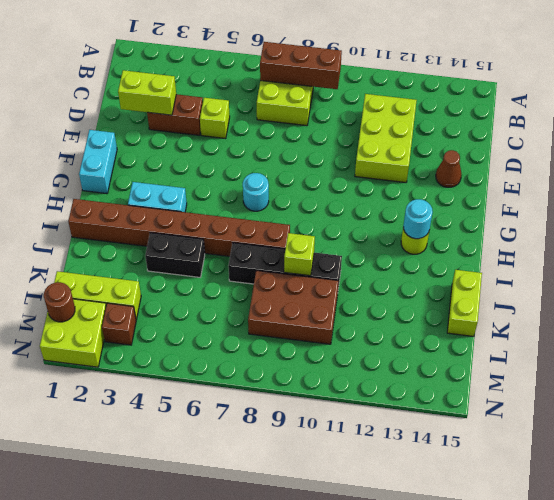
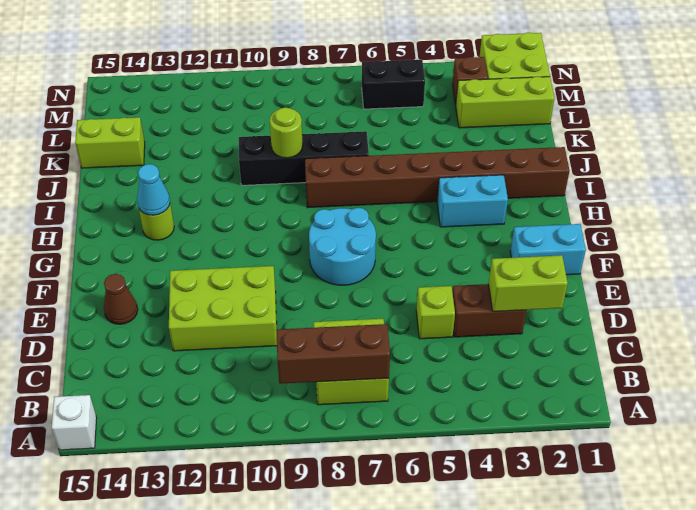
none -> white 1x1 brick [52,395,97,450]
lime 2x3 brick [355,94,417,183] -> lime 2x3 brick turned to [169,266,277,351]
cyan 1x2 brick [79,130,117,194] -> cyan 1x2 brick turned to [510,224,586,275]
cyan 1x1 round brick [243,173,269,211] -> cyan 2x2 round brick [309,208,376,285]
cyan 1x1 round brick [403,199,433,239] -> cyan 1x1 cone [137,164,170,215]
black 1x2 brick [145,233,205,277] -> black 1x2 brick moved to [362,59,425,109]
lime 1x1 brick [284,233,315,276] -> lime 1x1 round brick [270,108,303,158]
lime 1x2 brick [447,270,482,337] -> lime 1x2 brick turned to [75,117,145,168]
brown 2x3 brick [248,270,339,344] -> none
brown 1x1 round brick [44,282,75,322] -> none

